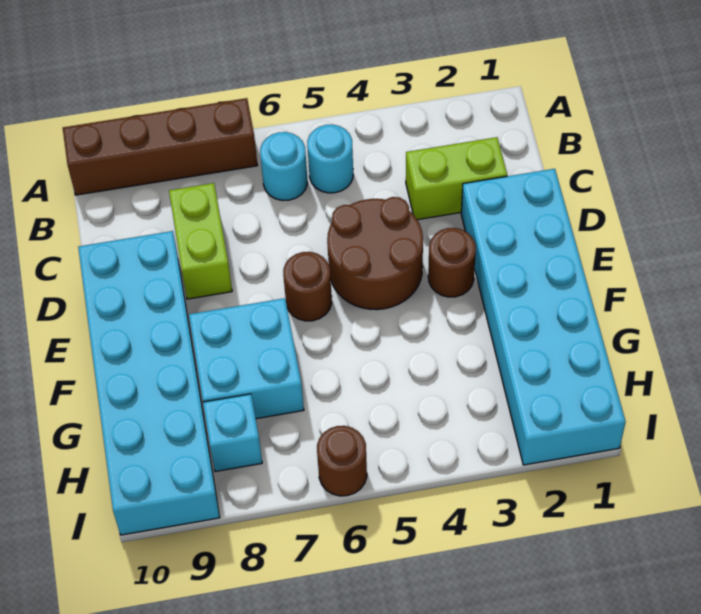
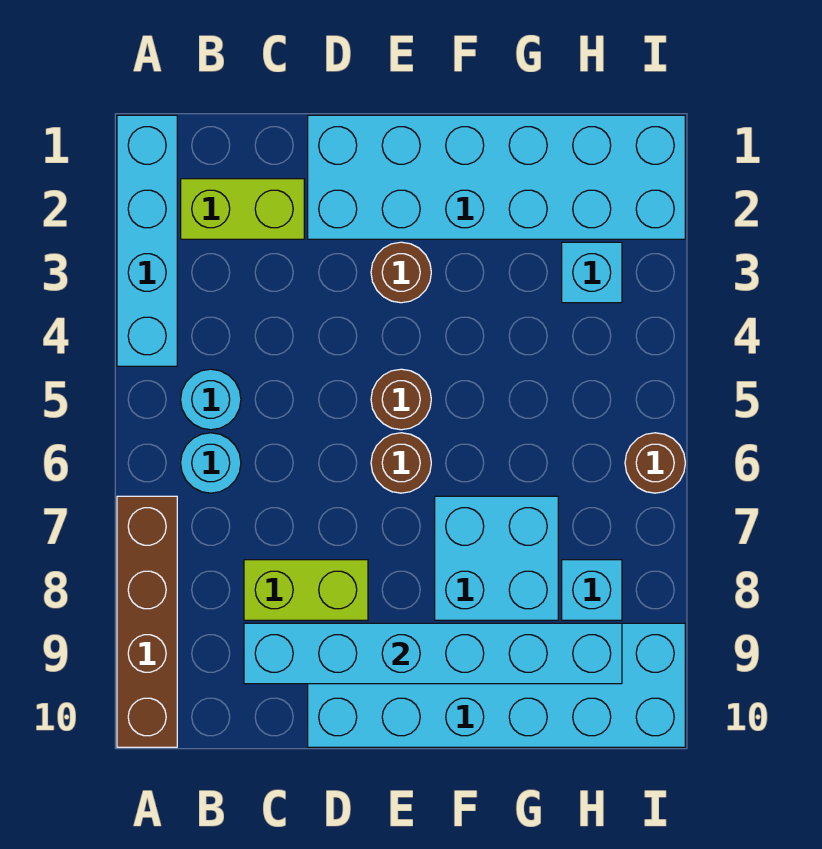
none -> cyan 1x4 brick [117,115,177,366]
lime 1x2 brick [406,137,507,220] -> lime 1x2 brick turned to [181,179,304,239]
none -> cyan 1x6 brick [244,623,622,684]
brown 2x2 round brick [327,197,423,310] -> brown 1x1 round brick [371,369,431,430]
none -> cyan 1x1 brick [562,242,622,303]

